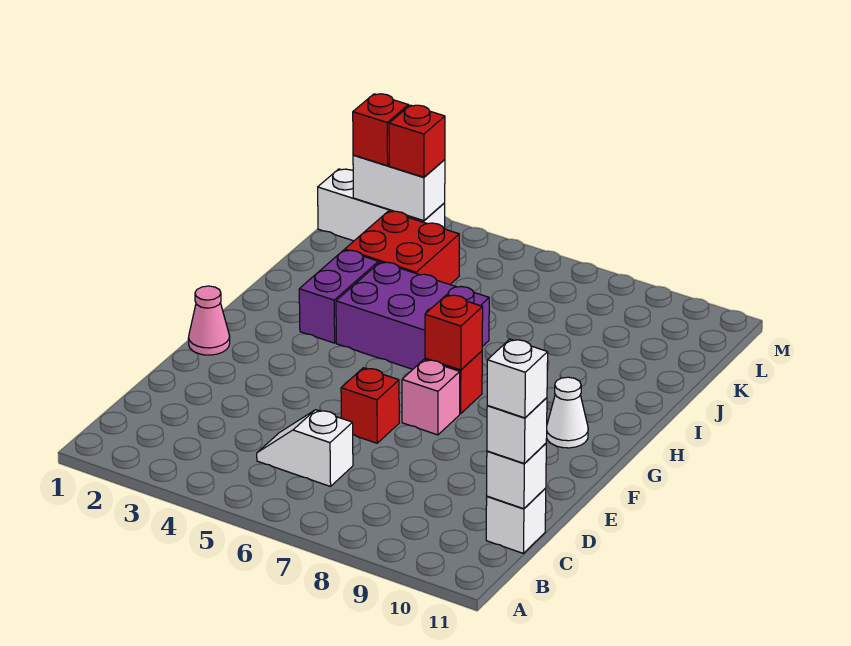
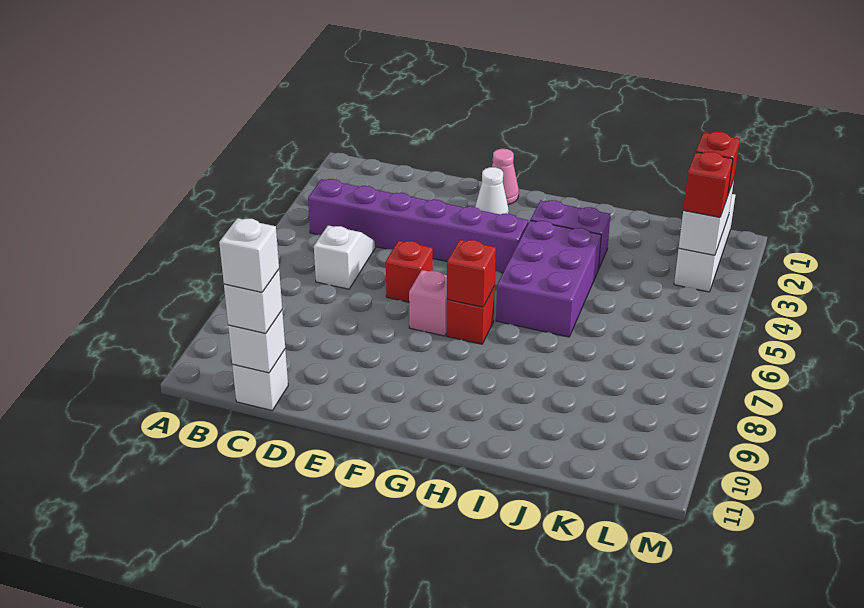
none -> purple 1x6 brick [308,179,528,273]
white 1x1 cone [547,377,588,448] -> white 1x1 cone moved to [475,167,509,214]
red 2x2 brick [345,211,459,284] -> none

